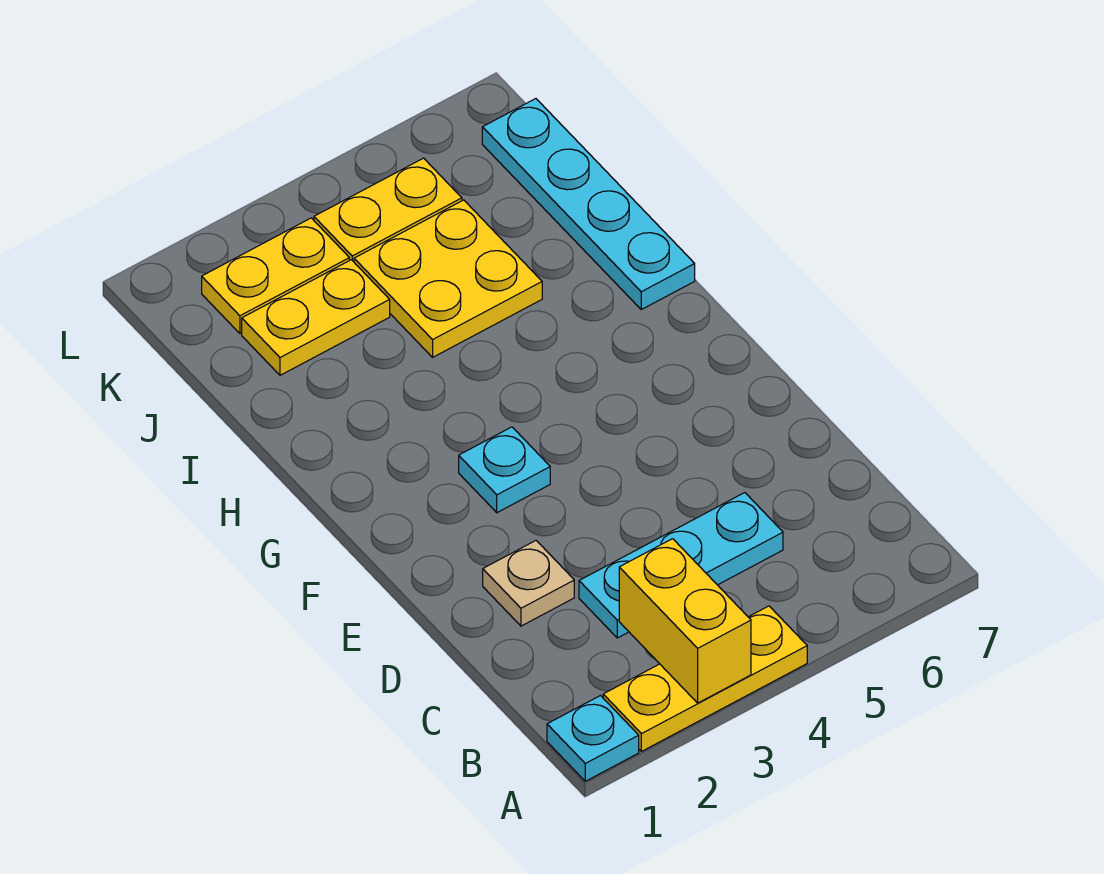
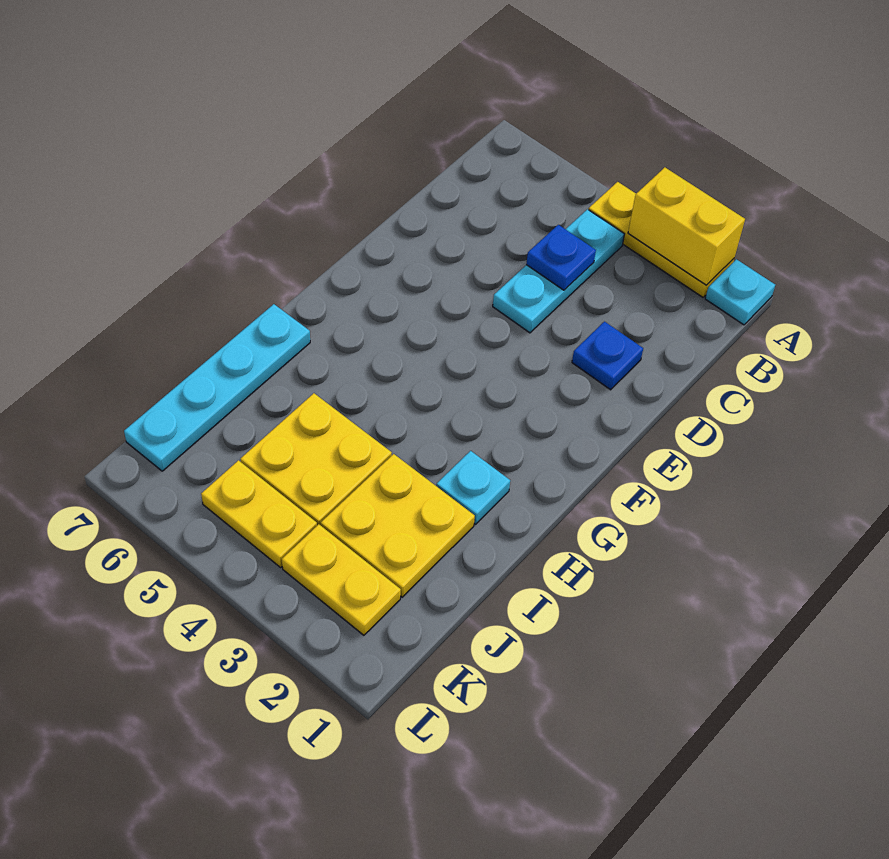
yellow 1x2 brick [619,539,751,703] -> yellow 1x2 brick turned to [628,167,745,285]
cyan 1x3 plate [579,493,783,638] -> cyan 1x3 plate turned to [493,209,624,333]
none -> blue 1x1 plate [526,225,596,290]
tan 1x1 plate [483,541,574,626] -> blue 1x1 plate [572,322,643,390]
cyan 1x1 plate [459,427,550,513] -> cyan 1x1 plate moved to [436,451,510,524]
yellow 1x2 plate [242,260,390,375] -> yellow 2x2 plate [321,454,475,597]

